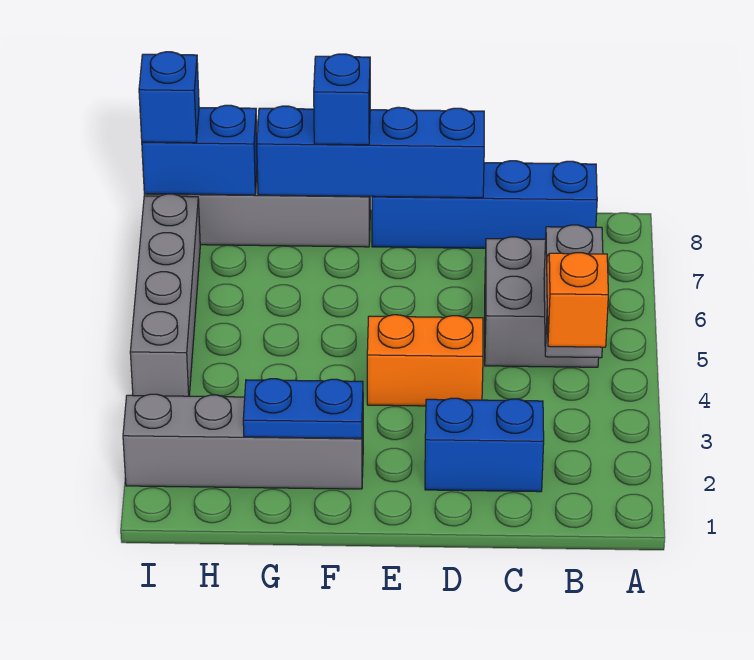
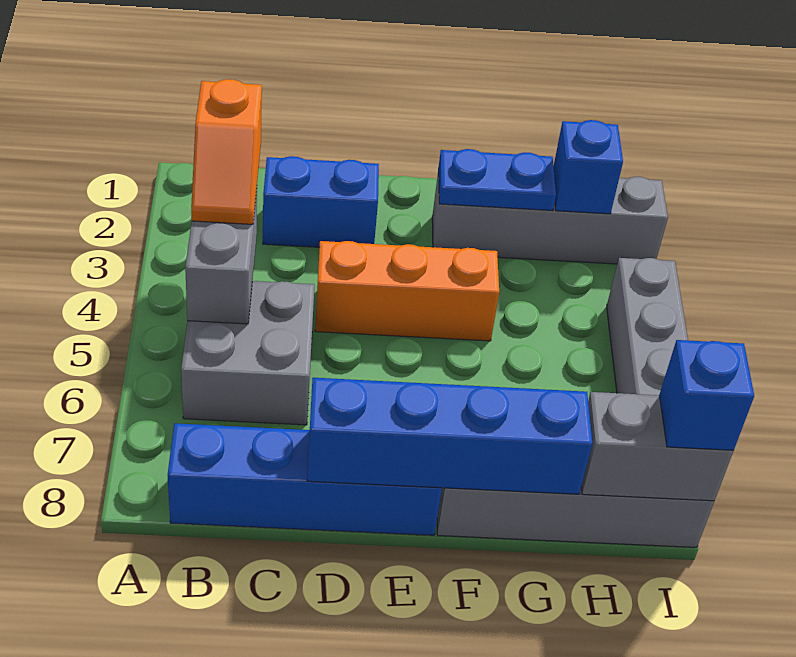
orange 1x2 brick [367,315,483,406] -> orange 1x3 brick [315,241,499,341]
blue 1x1 brick [314,54,370,145] -> blue 1x1 brick moved to [554,120,623,214]
blue 1x2 brick [142,105,257,195] -> grey 1x2 brick [581,392,734,501]

